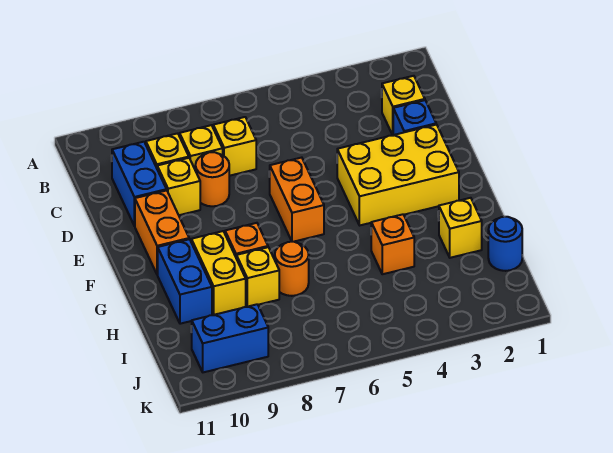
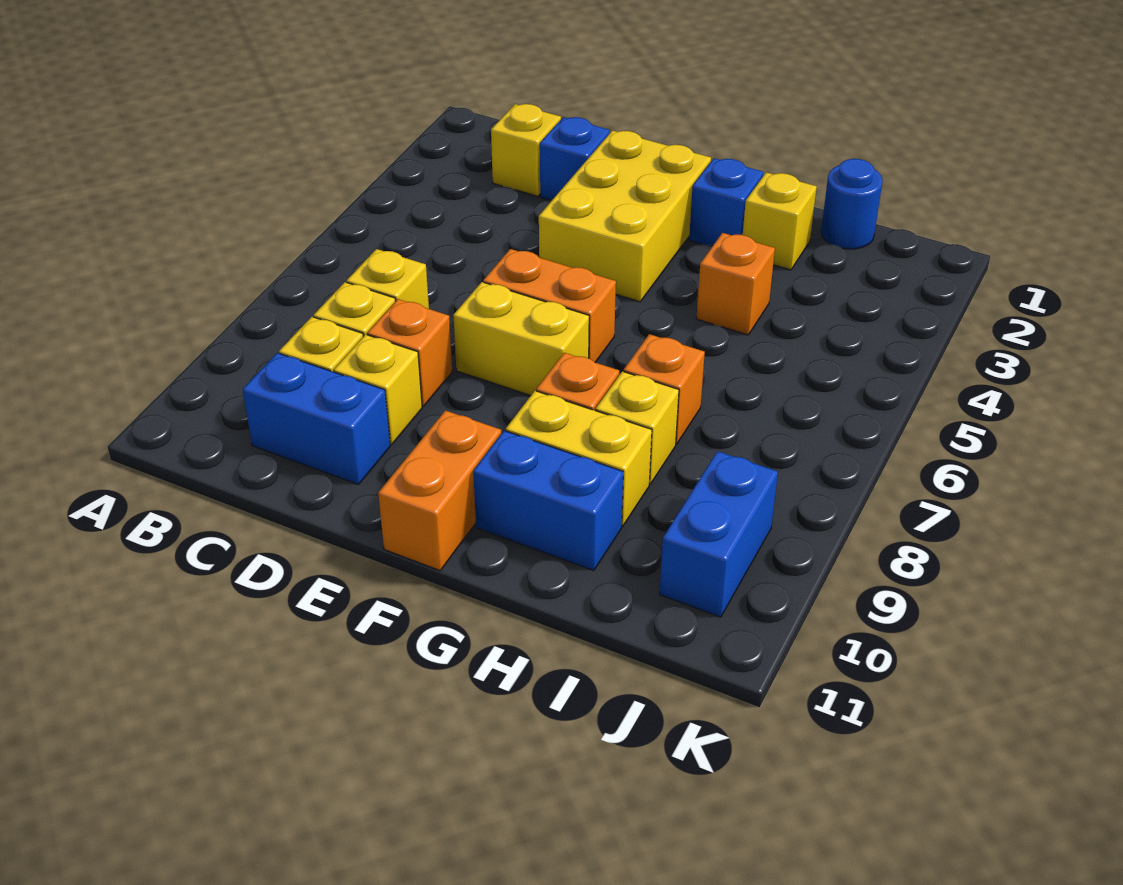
orange 1x1 round brick [195,152,229,206] -> orange 1x1 brick [367,299,452,406]
none -> yellow 1x2 brick [453,282,589,396]
orange 1x2 brick [135,190,189,275] -> orange 1x2 brick turned to [378,410,501,571]
none -> blue 1x1 brick [689,158,763,246]
orange 1x1 round brick [275,242,309,296] -> orange 1x1 brick [624,334,705,444]

